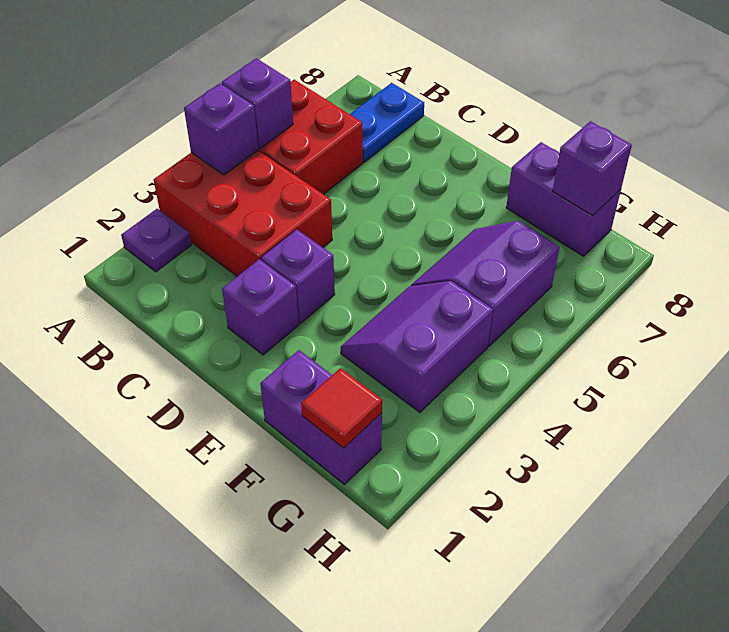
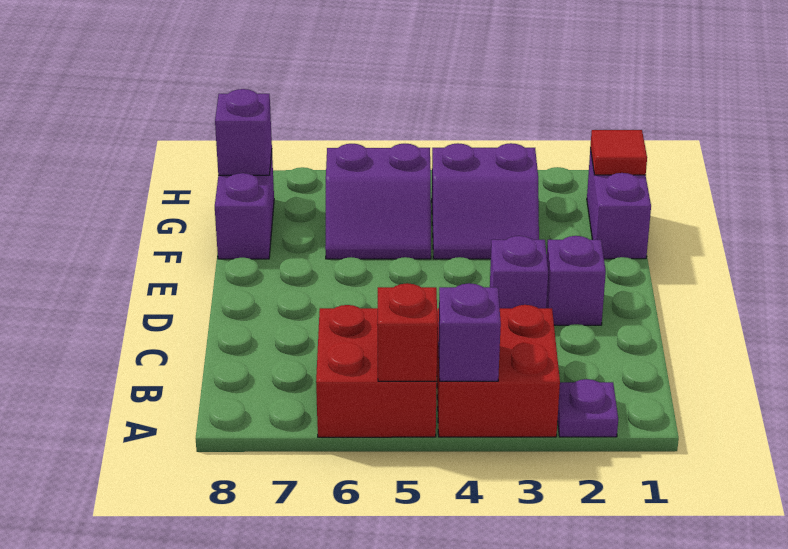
red 2x3 brick [154,150,332,276] -> red 2x2 brick [437,305,560,437]
purple 1x1 brick [222,58,293,148] -> red 1x1 brick [377,283,438,381]
blue 1x2 plate [350,83,424,162] -> none

